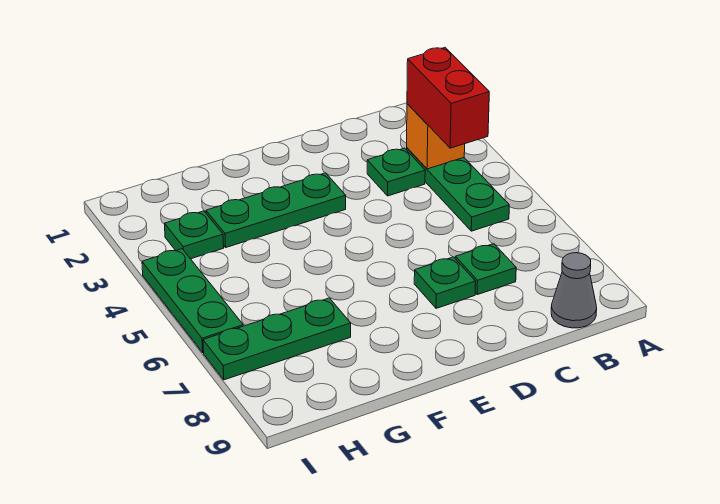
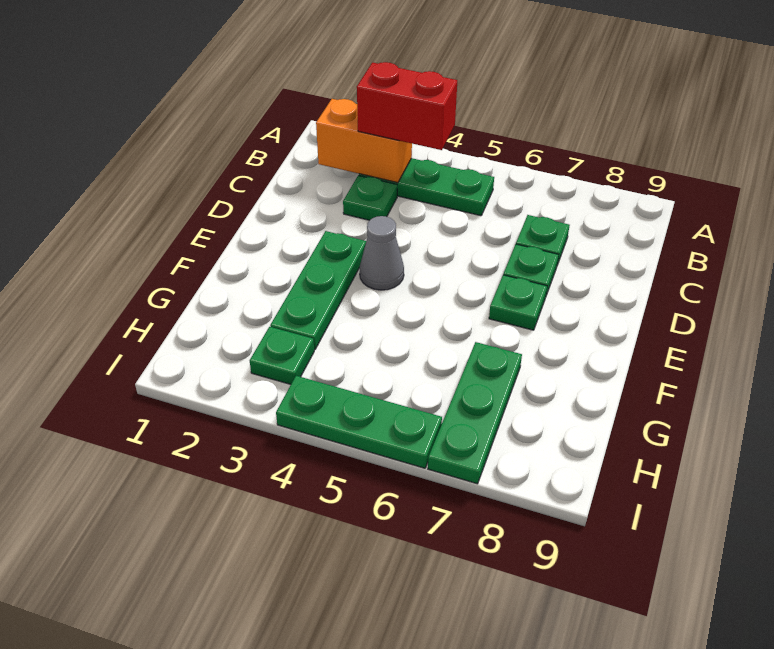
orange 1x1 brick [407,104,465,169] -> orange 1x2 brick [316,99,412,183]
grey 1x1 cone [551,253,597,328] -> grey 1x1 cone moved to [359,216,404,290]
none -> green 1x1 plate [489,275,547,330]

